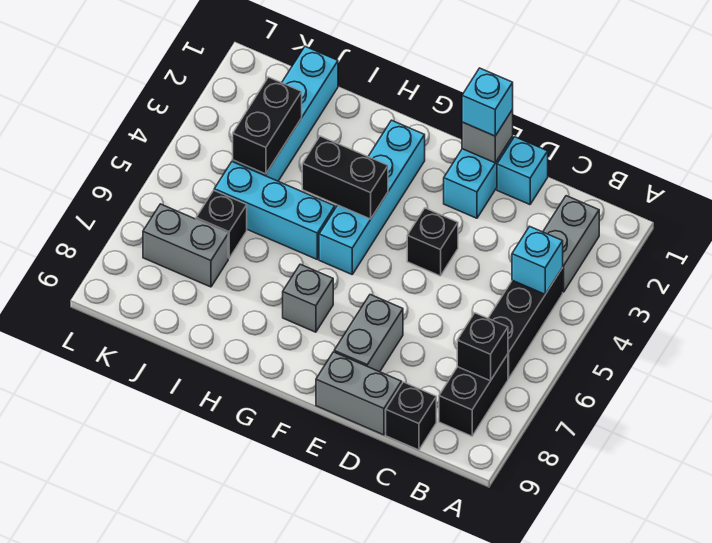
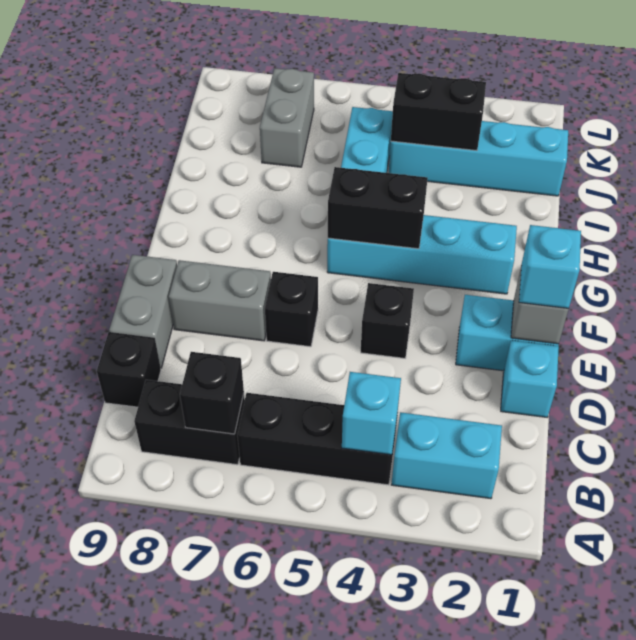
grey 1x2 brick [543,196,599,292] -> cyan 1x2 brick [391,412,502,499]
black 1x2 brick [302,136,388,219] -> black 1x2 brick turned to [328,167,428,249]
grey 1x1 brick [283,264,333,332] -> none
black 1x1 brick [196,190,247,258] -> black 1x1 brick moved to [265,272,318,347]

